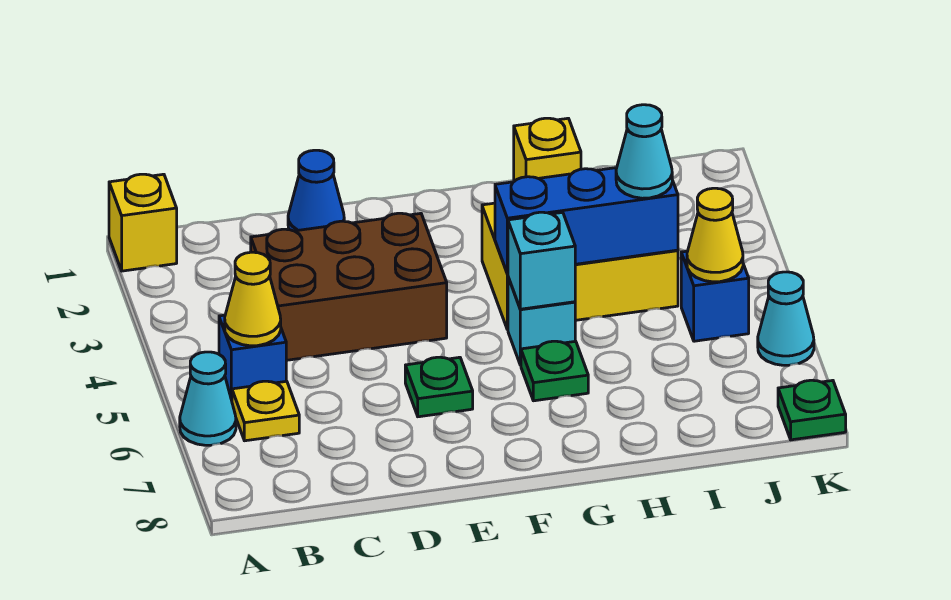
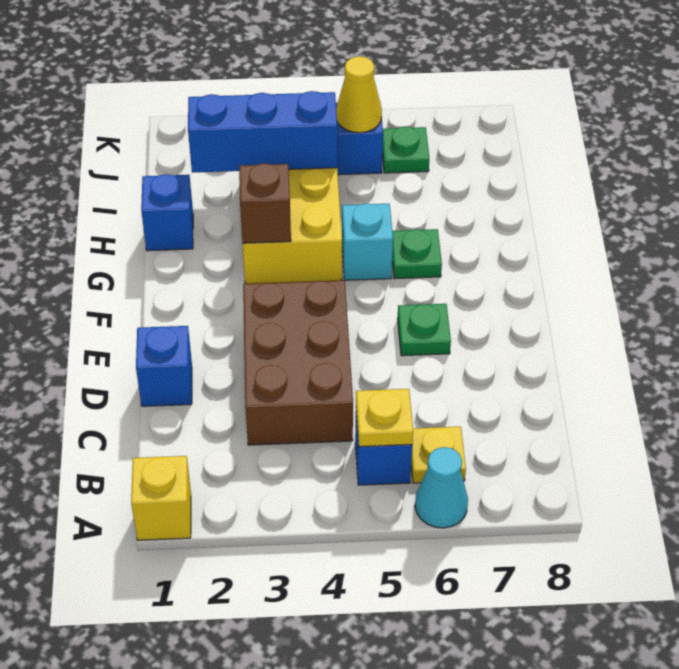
yellow 1x1 cone [225,252,281,346] -> yellow 1x1 plate [356,389,413,447]
blue 1x1 cone [288,150,344,231] -> blue 1x1 brick [136,326,192,406]
none -> brown 1x1 brick [239,163,291,243]
blue 1x3 brick [495,168,678,274] -> blue 1x3 brick turned to [188,91,337,173]
cyan 1x1 brick [508,212,575,309] -> none
yellow 1x1 brick [514,118,581,181] -> blue 1x1 brick [141,174,193,251]
cyan 1x1 cone [616,105,672,198] -> none
cyan 1x1 cone [758,272,814,365] -> none
green 1x1 plate [778,380,846,440] -> green 1x1 plate moved to [382,126,430,173]

